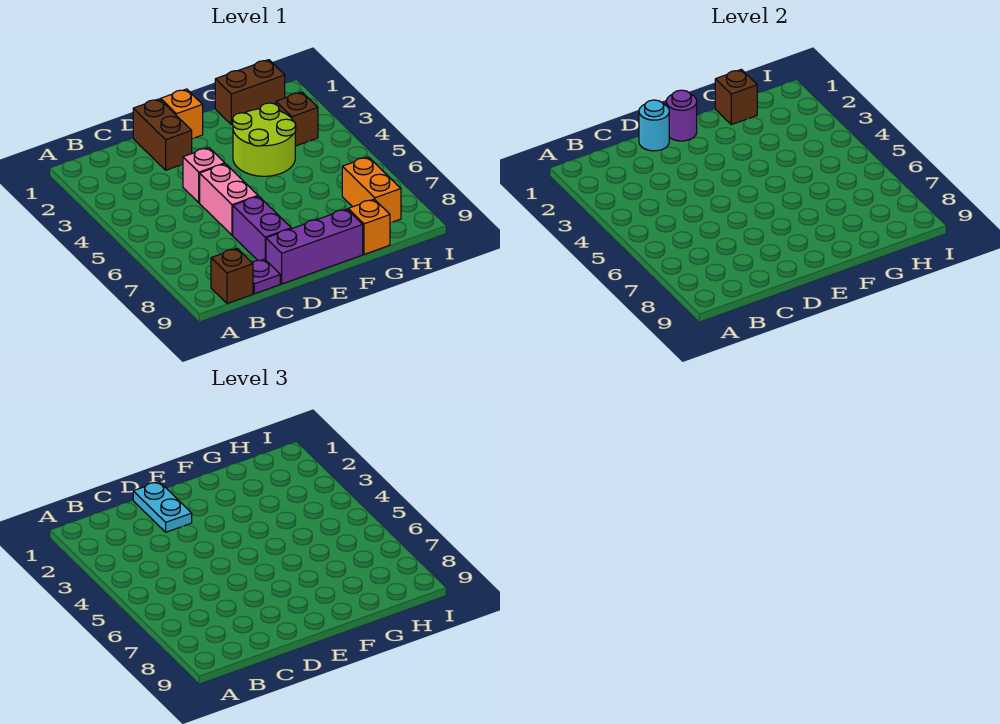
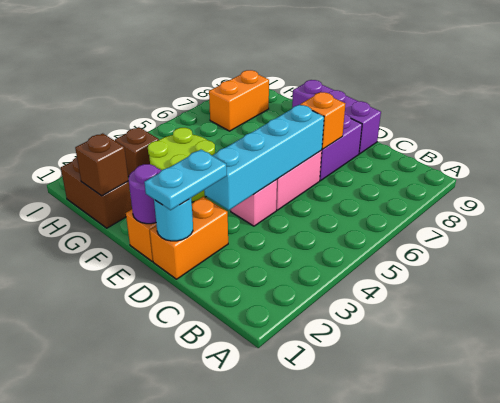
brown 1x1 brick [211,248,253,304] -> none
purple 1x1 plate [252,259,280,294] -> none
brown 1x2 brick [133,99,192,170] -> orange 1x2 brick [150,197,228,279]
none -> cyan 1x4 brick [204,105,324,210]
orange 1x1 brick [348,199,390,254] -> orange 1x1 brick moved to [300,92,345,149]

